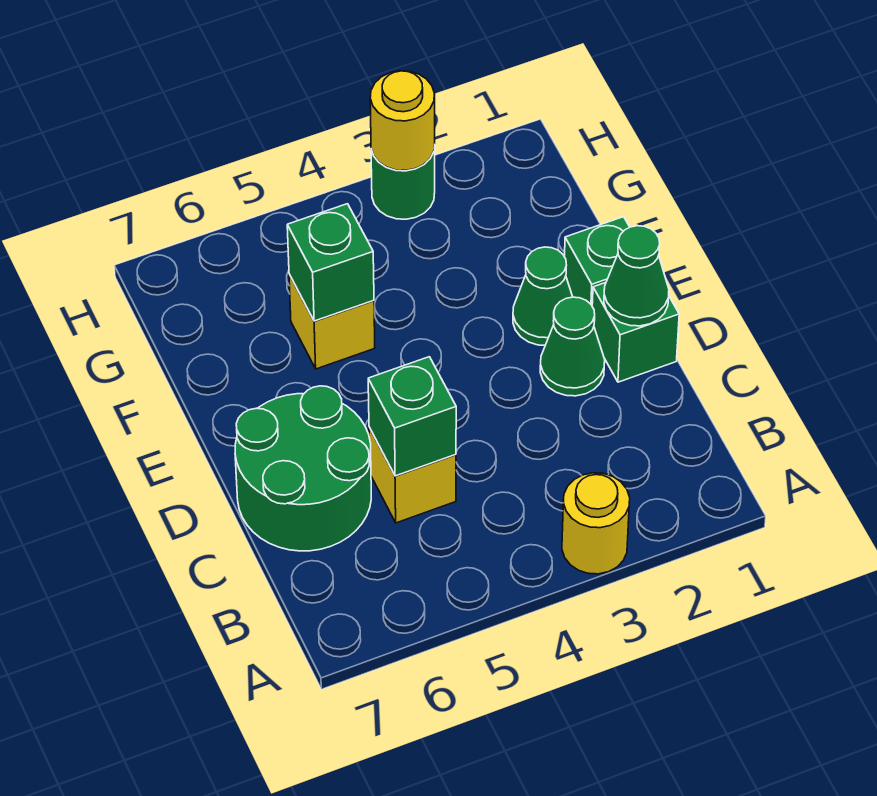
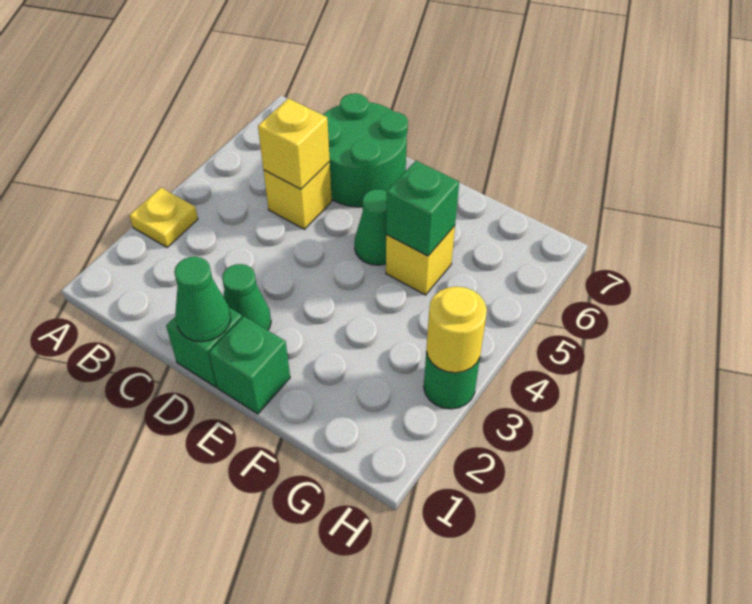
yellow 1x1 round brick [562,473,630,574] -> yellow 1x1 plate [129,188,198,248]
green 1x1 brick [368,357,456,476] -> yellow 1x1 brick [258,98,330,189]
green 1x1 cone [513,247,573,345] -> green 1x1 cone moved to [354,189,387,265]

